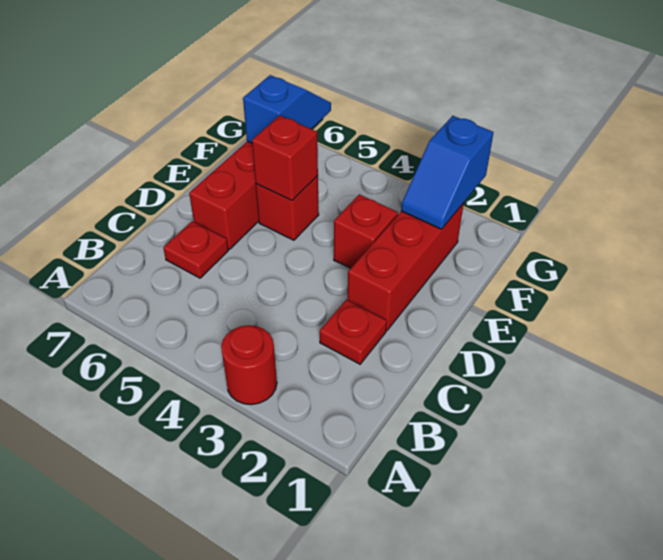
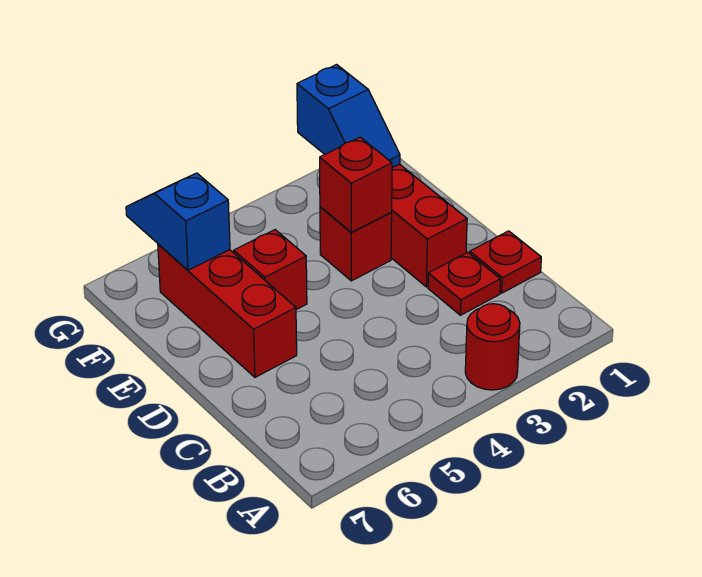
red 1x1 plate [163,221,228,278] -> red 1x1 plate moved to [470,231,541,293]
red 1x1 brick [252,115,318,201] -> red 1x1 brick moved to [320,137,392,232]

